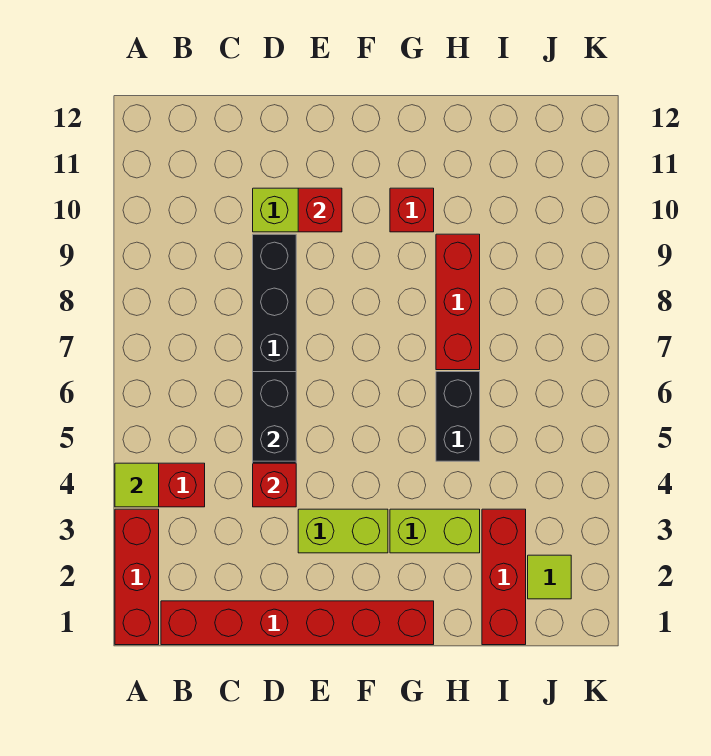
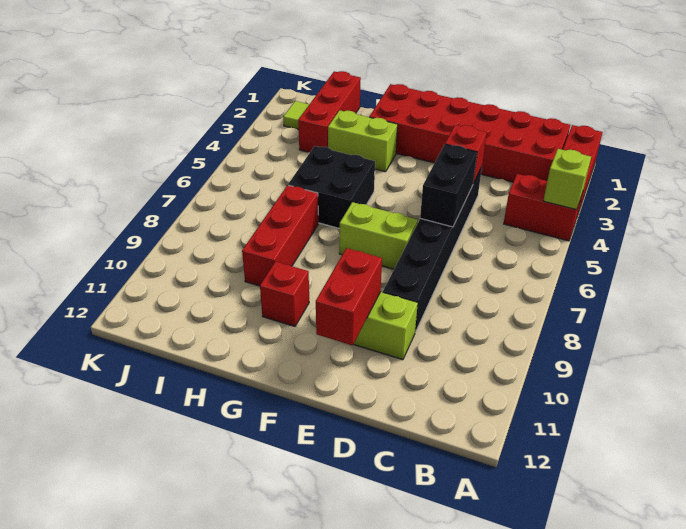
lime 1x1 tile [115,463,159,507] -> lime 1x1 brick [543,149,591,210]
red 1x6 brick [161,601,434,645] -> red 2x6 brick [369,84,570,182]
lime 1x2 brick [298,509,388,553] -> lime 1x2 brick moved to [339,202,418,269]
red 1x1 brick [298,188,342,232] -> red 1x2 brick [316,248,382,345]
black 1x2 brick [436,372,480,461] -> black 2x2 brick [288,146,375,229]

